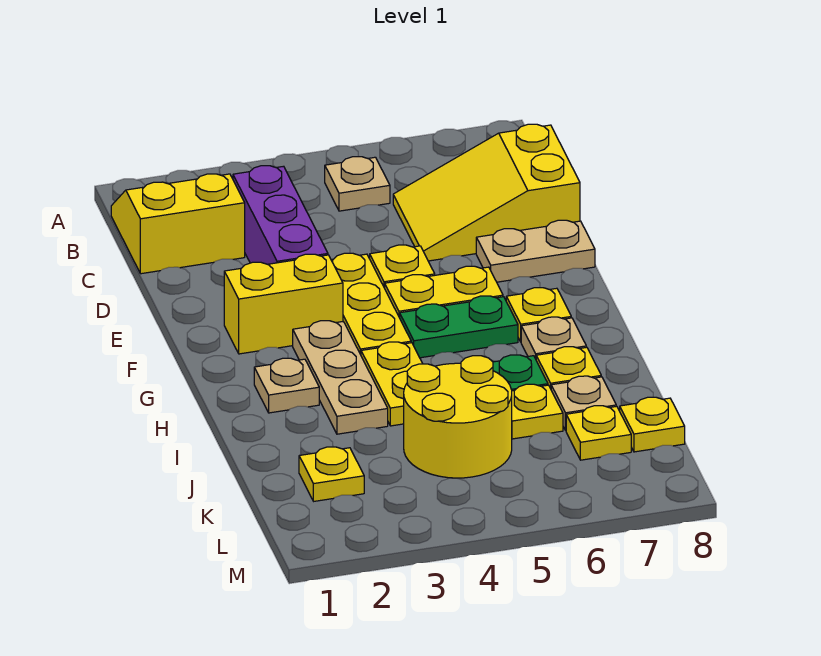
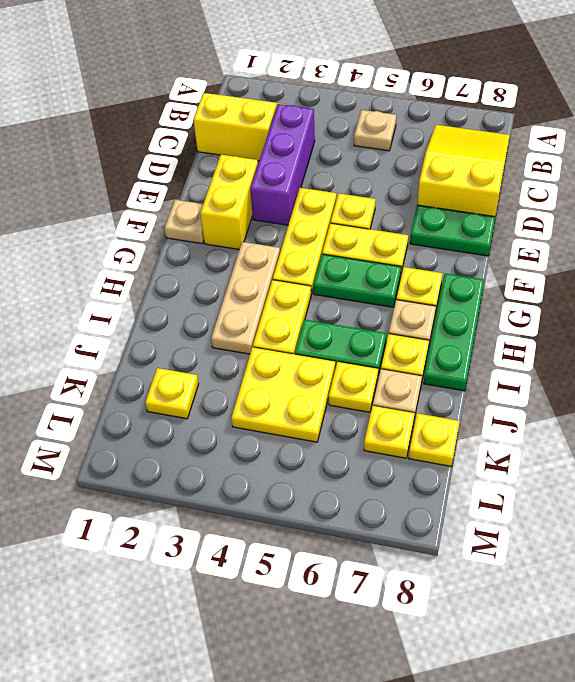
yellow 2x3 slope [393,124,580,261] -> yellow 2x3 slope turned to [417,125,510,217]
tan 1x2 plate [476,220,595,282] -> green 1x2 plate [410,205,495,256]
yellow 1x2 brick [224,254,343,354] -> yellow 1x2 brick turned to [200,155,258,249]
none -> green 1x3 plate [424,274,484,391]
tan 1x1 plate [254,358,319,413] -> tan 1x1 plate moved to [164,200,204,244]
yellow 2x2 round brick [404,356,512,478] -> yellow 2x2 plate [231,347,335,442]

